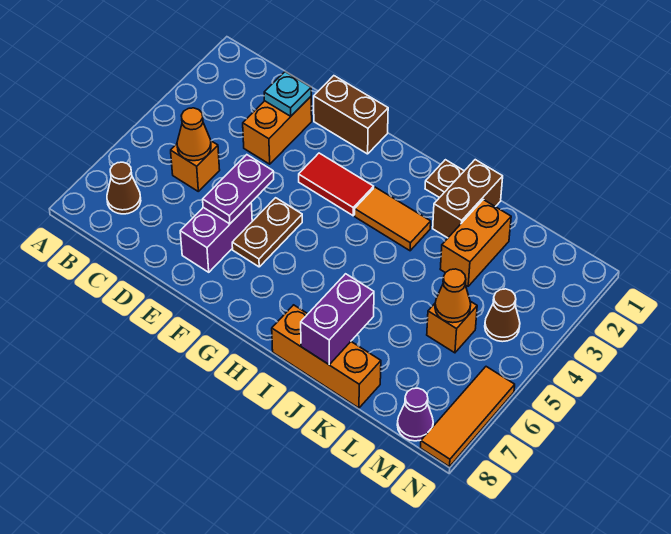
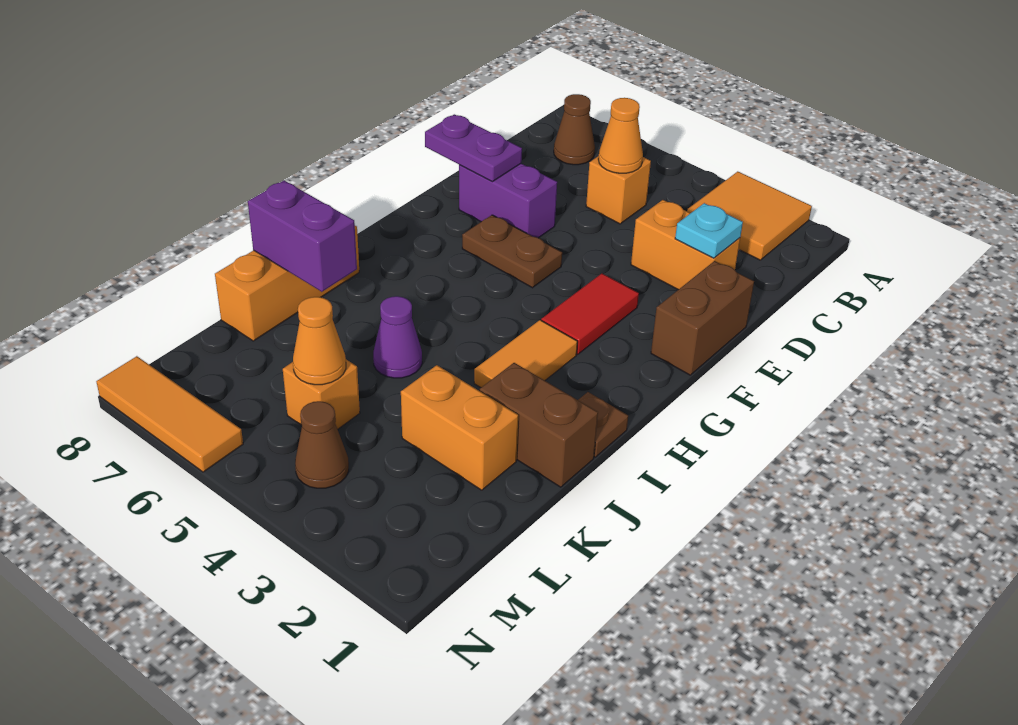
none -> orange 2x2 tile [687,172,812,260]
purple 1x2 plate [203,155,274,224] -> purple 1x2 plate moved to [425,114,522,182]
purple 1x1 cone [397,388,433,441] -> purple 1x1 cone moved to [373,296,422,378]

